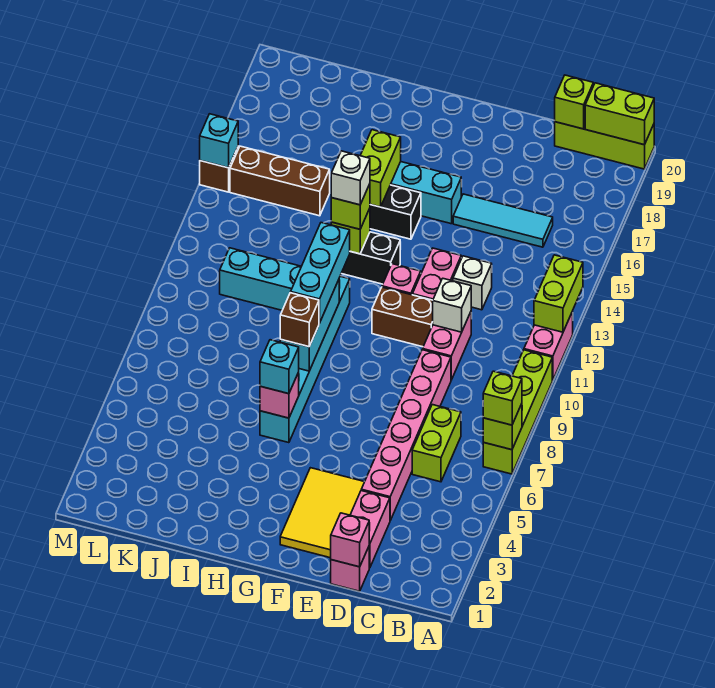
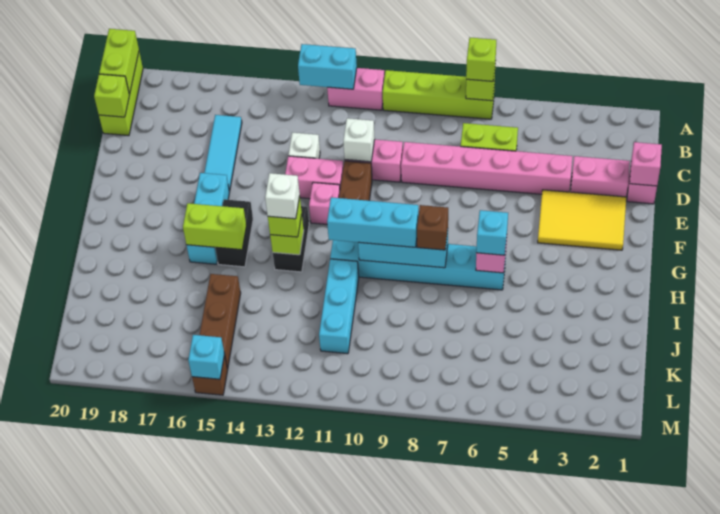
lime 1x2 brick [534,255,583,332] -> cyan 1x2 brick [298,44,357,89]

